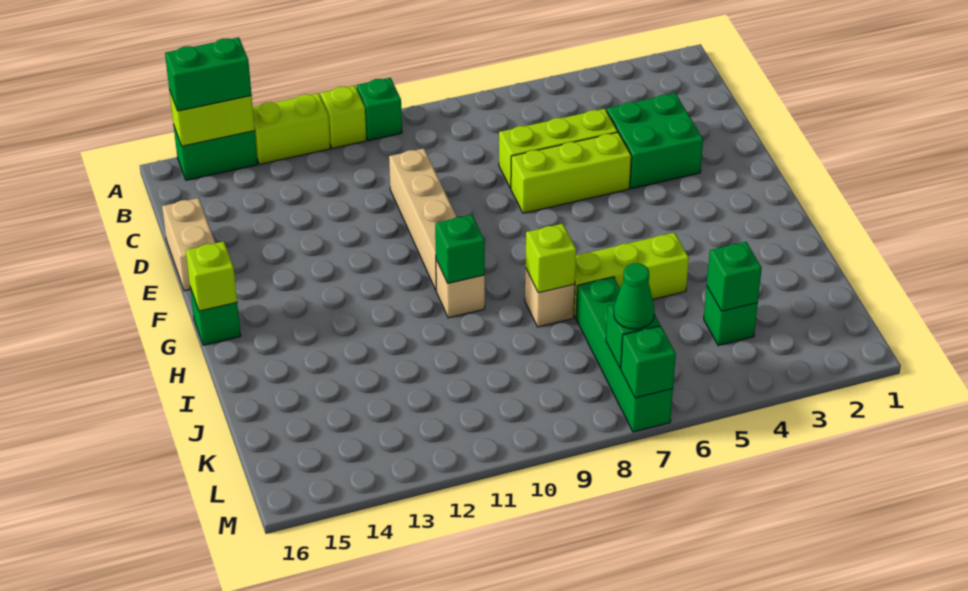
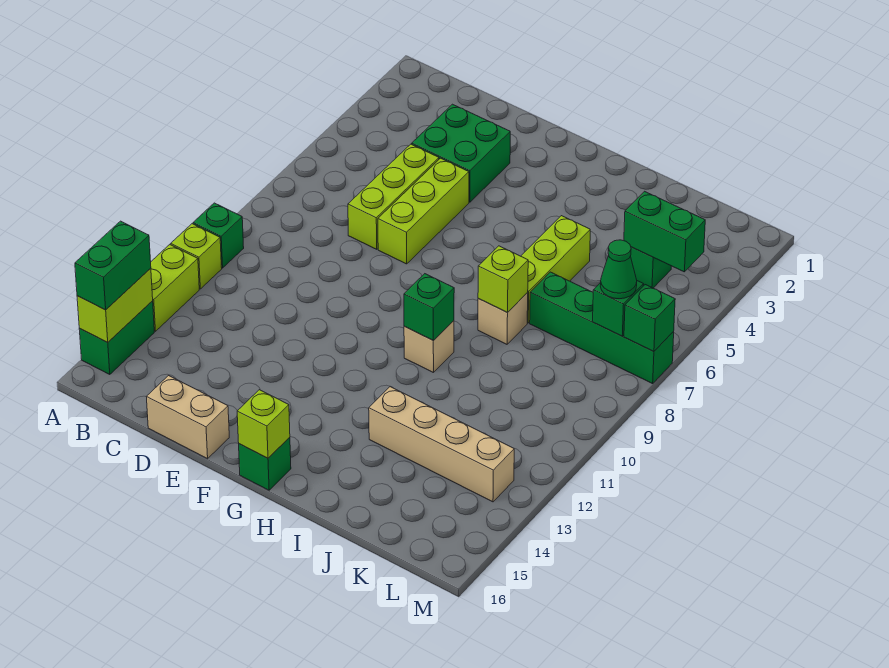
tan 1x4 brick [389,148,457,290] -> tan 1x4 brick moved to [369,387,514,502]
green 1x1 brick [707,242,762,311] -> green 1x2 brick [624,191,705,272]

